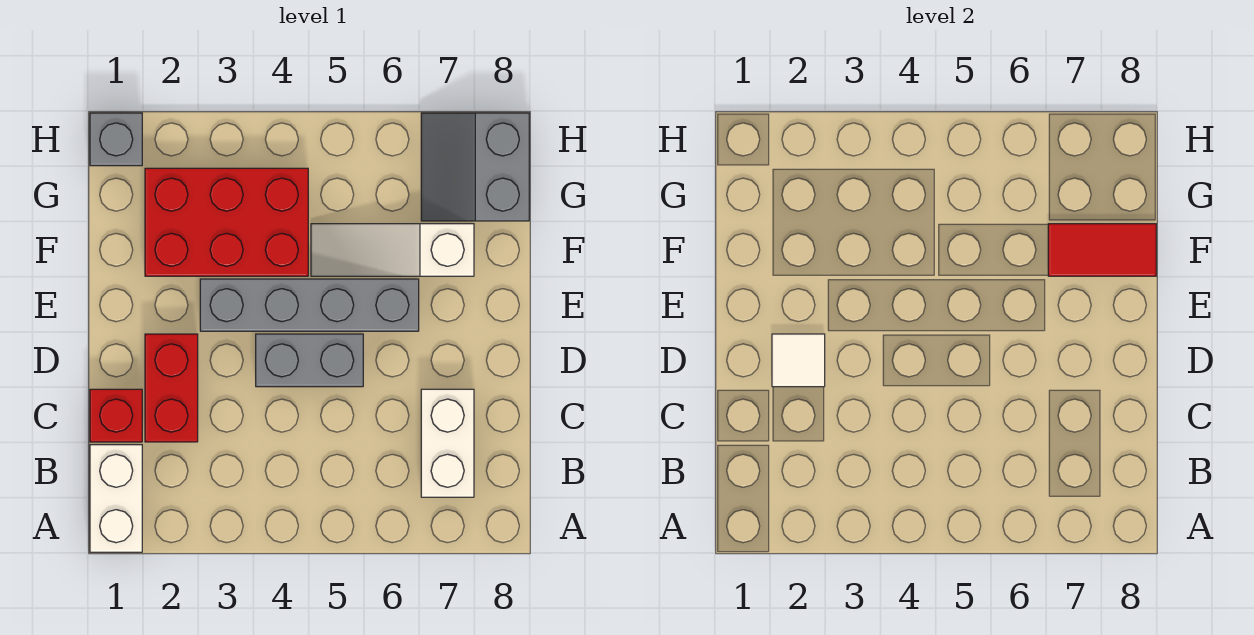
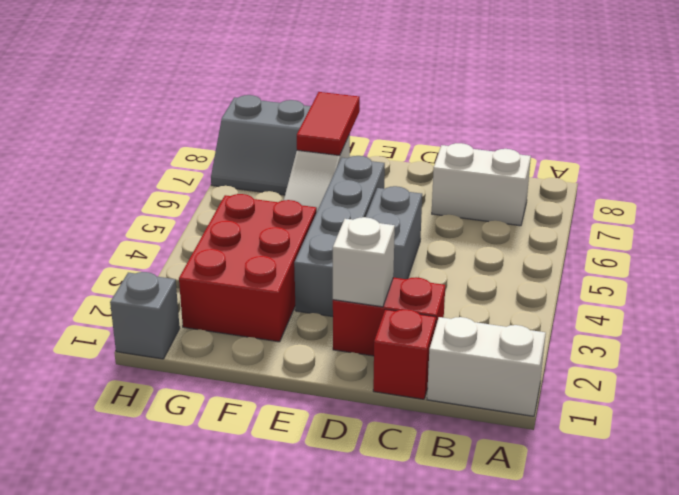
white 1x1 tile [772,334,825,387] -> white 1x1 brick [333,217,395,307]

